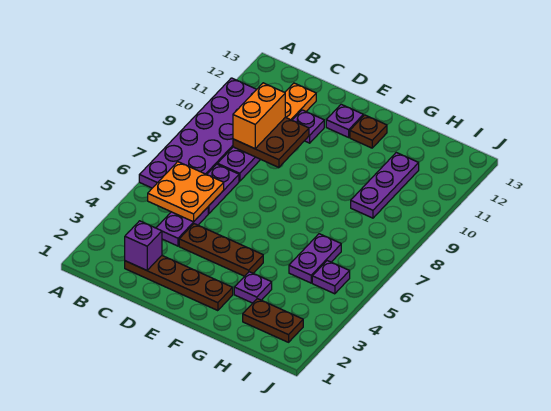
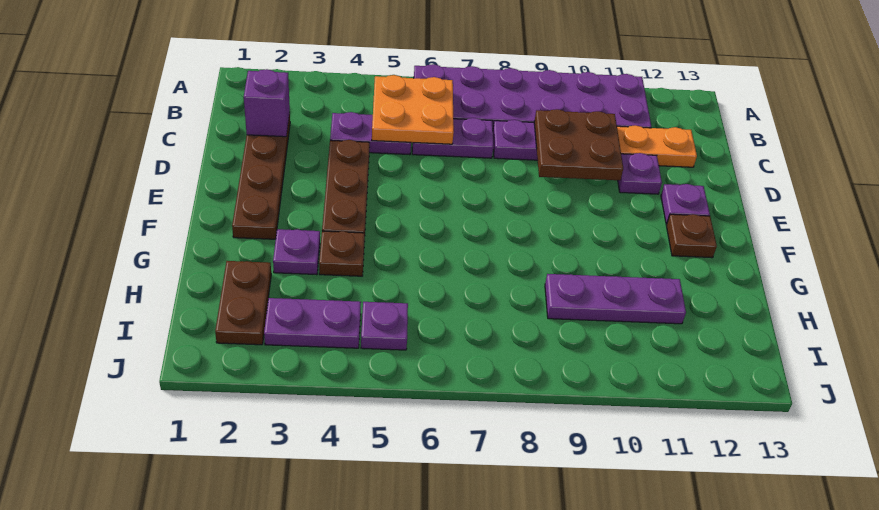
orange 1x2 brick [233,83,285,149] -> none
none -> brown 1x1 plate [319,231,365,276]
purple 1x2 plate [289,234,341,283] -> purple 1x2 plate moved to [264,298,361,348]

